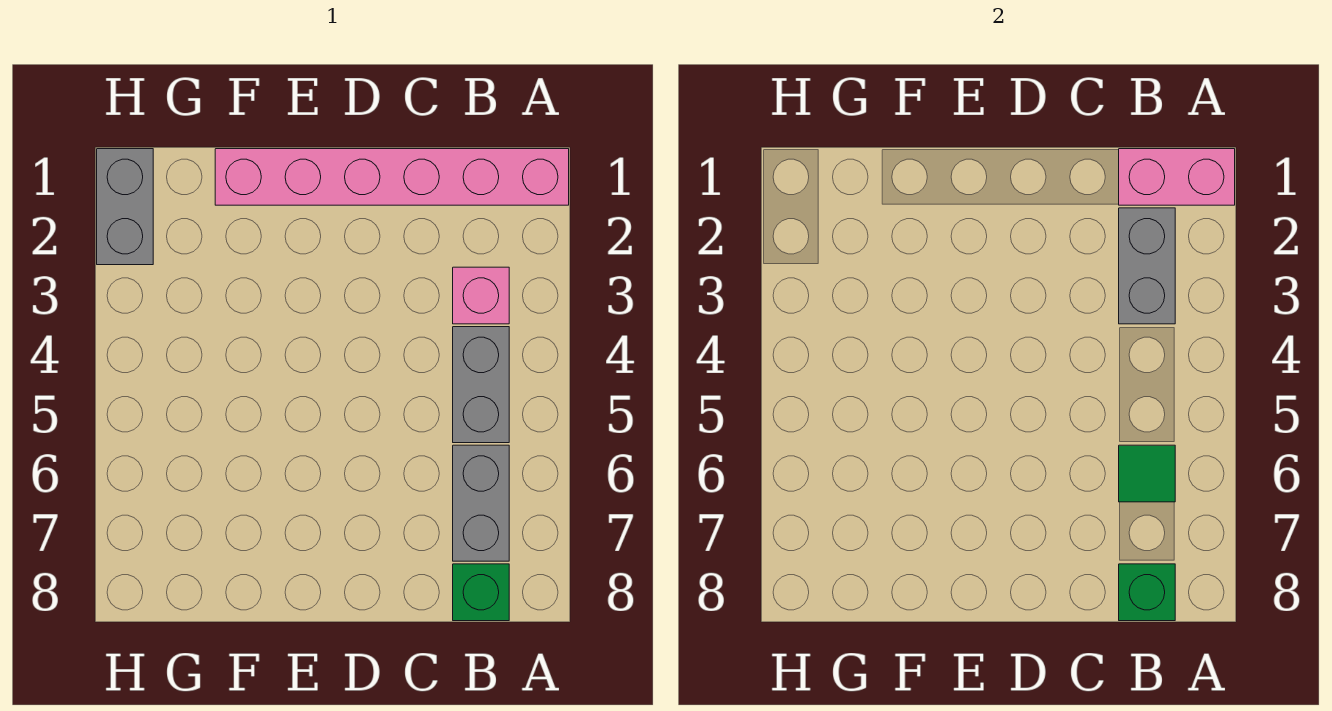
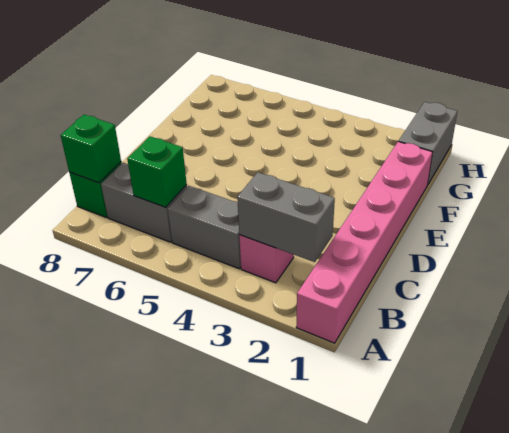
pink 1x2 brick [1119,149,1235,205] -> none
green 1x1 tile [1119,445,1175,502] -> green 1x1 brick [127,136,187,207]
grey 1x2 brick [97,149,153,265] -> grey 1x2 brick turned to [399,102,457,184]

